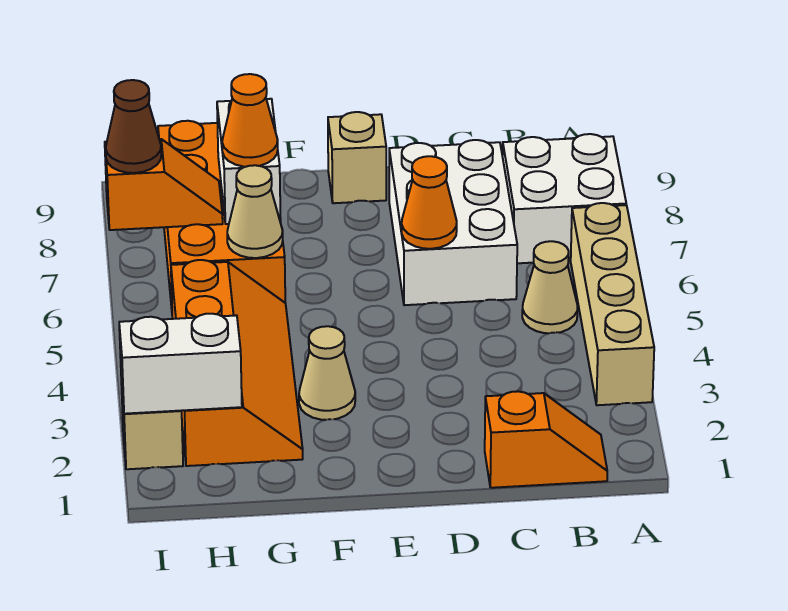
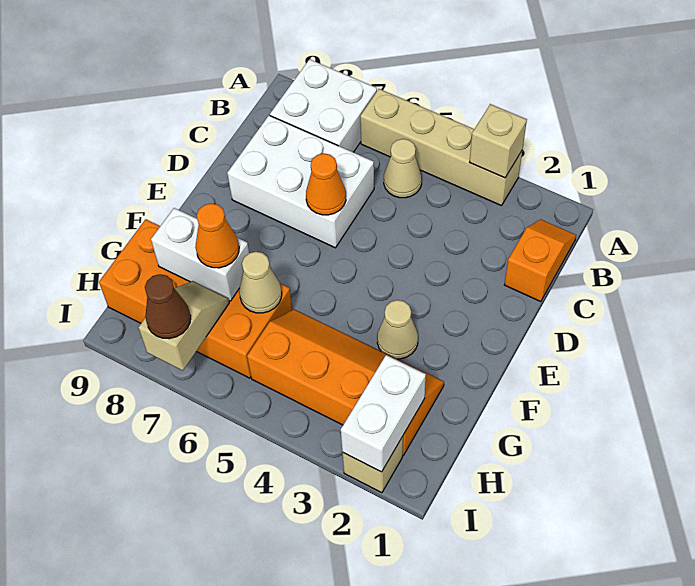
tan 1x1 brick [328,112,386,203] -> tan 1x1 brick moved to [469,104,527,178]
orange 1x2 slope [105,139,223,230] -> tan 1x2 slope [139,281,229,370]

